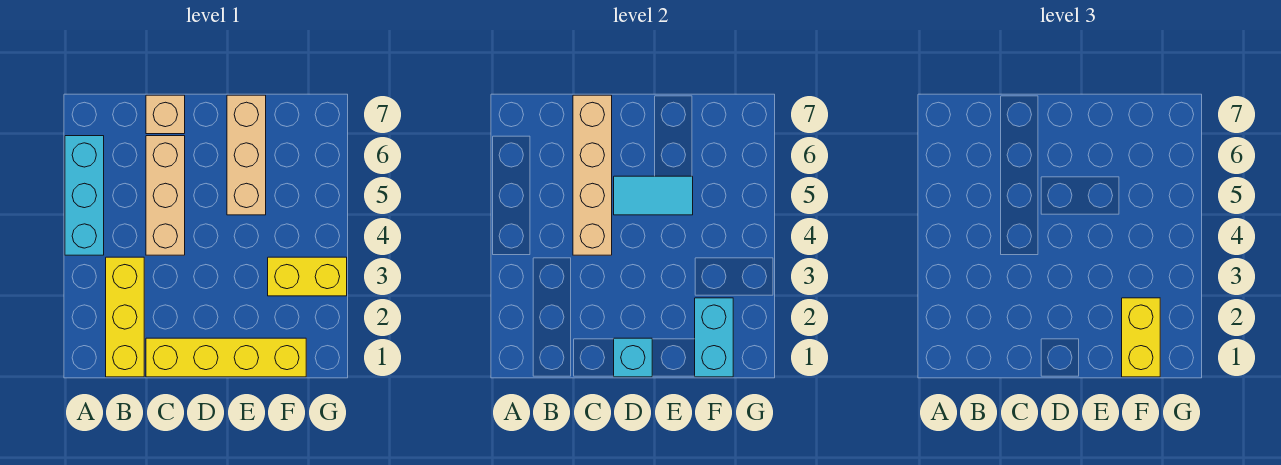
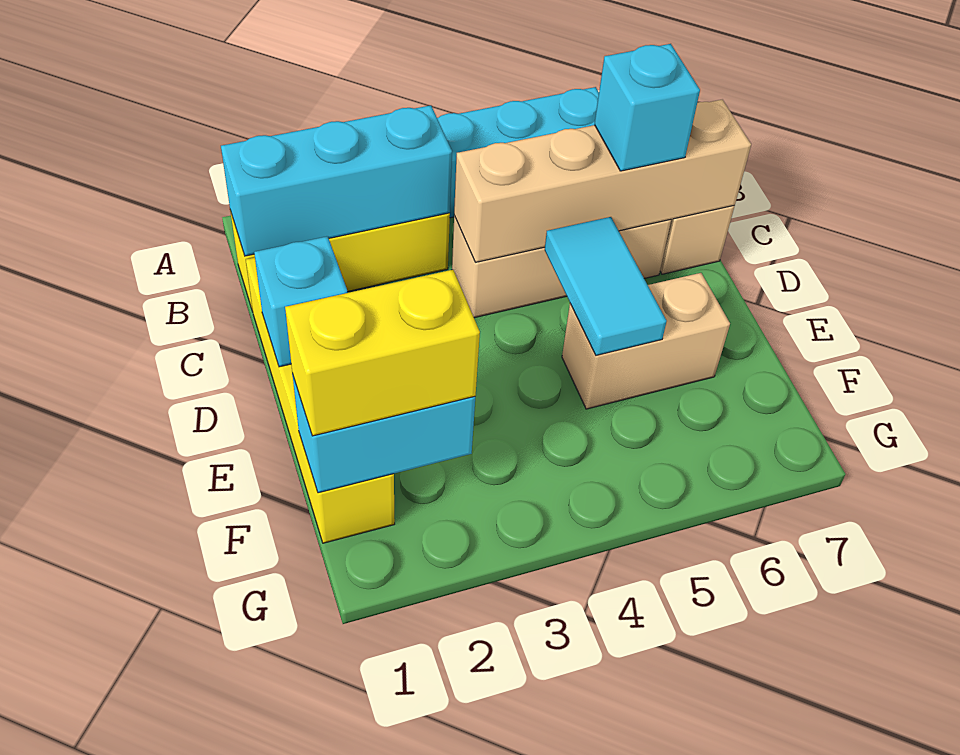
none -> cyan 1x3 brick [221,105,452,256]
none -> cyan 1x1 brick [594,44,700,171]
tan 1x3 brick [227,95,266,215] -> tan 1x2 brick [562,273,730,409]
yellow 1x2 brick [268,257,347,296] -> none

